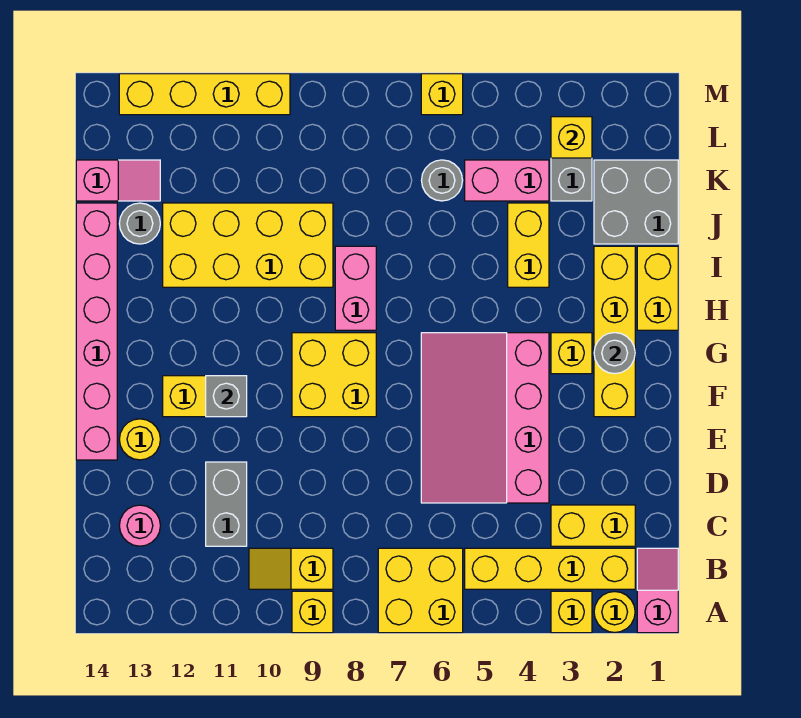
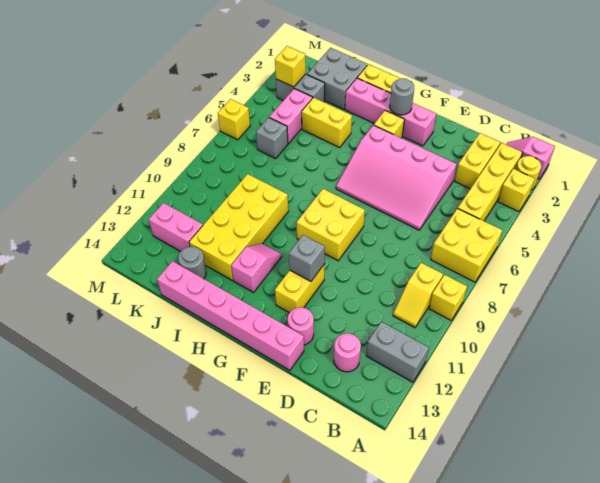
grey 1x2 brick [206,462,247,546] -> grey 1x2 brick moved to [366,322,429,382]
yellow 1x1 round brick [119,419,160,460] -> pink 1x1 round brick [287,307,314,345]
yellow 1x4 brick [594,246,635,417] -> pink 1x4 brick [345,78,436,146]
pink 1x2 brick [335,246,376,330] -> pink 1x2 brick moved to [149,203,203,251]
grey 1x1 round brick [422,160,463,201] -> grey 1x1 brick [256,118,288,159]
pink 1x2 slope [76,160,160,201] -> pink 1x2 slope moved to [231,243,282,292]
yellow 1x4 brick [119,74,290,115] -> none

